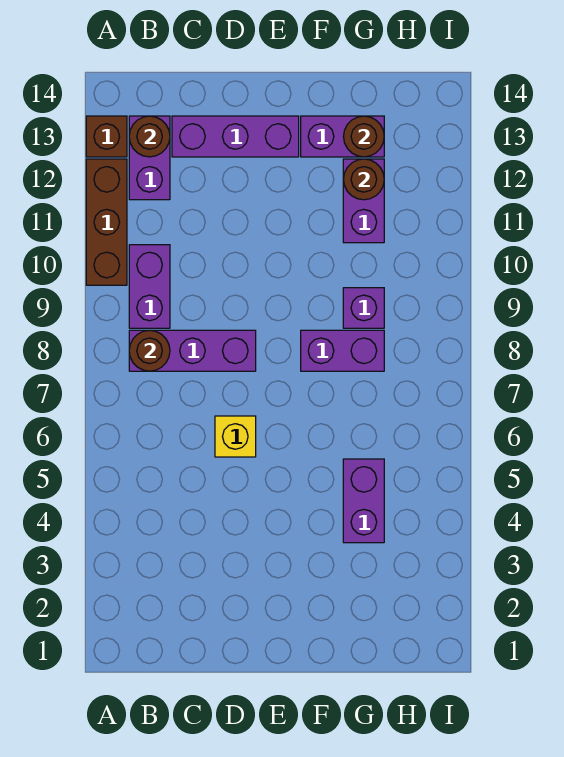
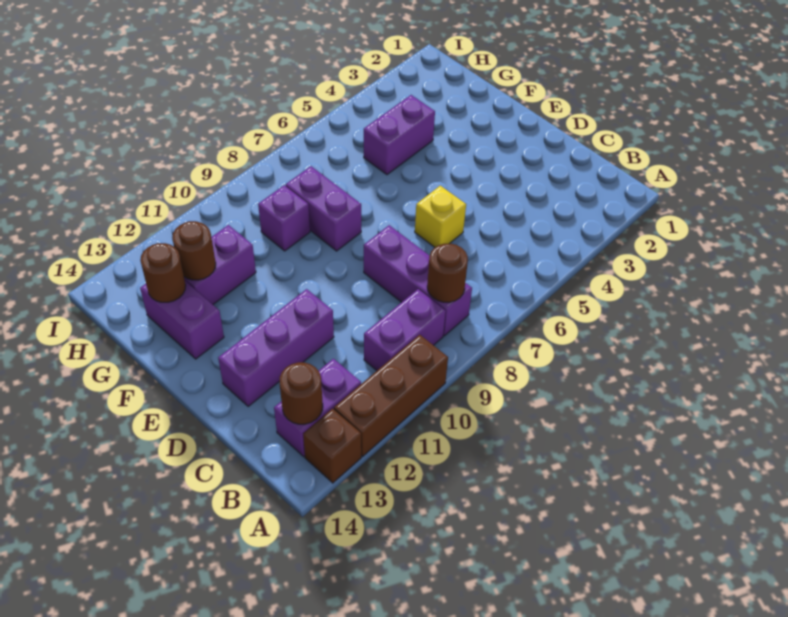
purple 1x3 brick [172,116,299,157] -> purple 1x3 brick turned to [218,289,334,407]

